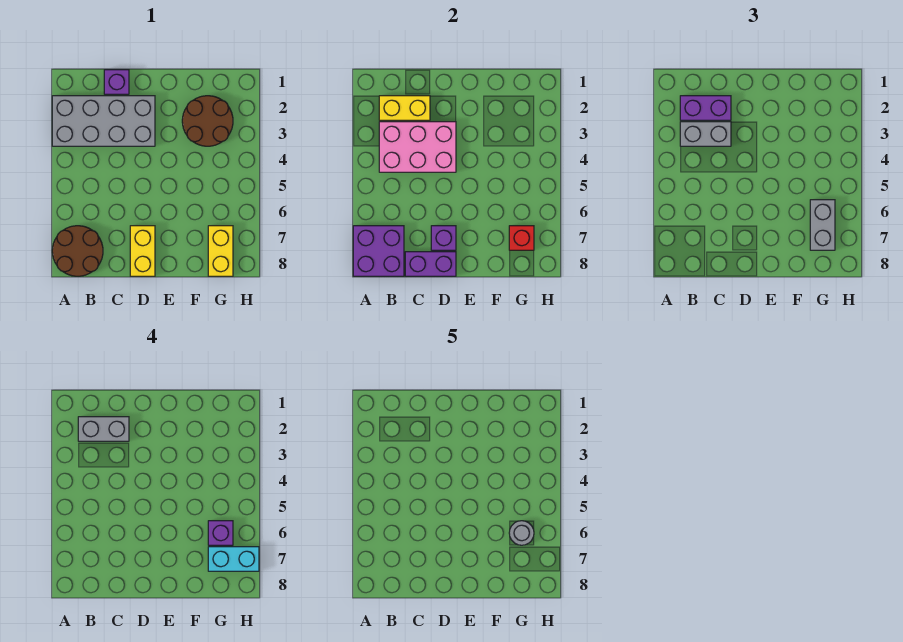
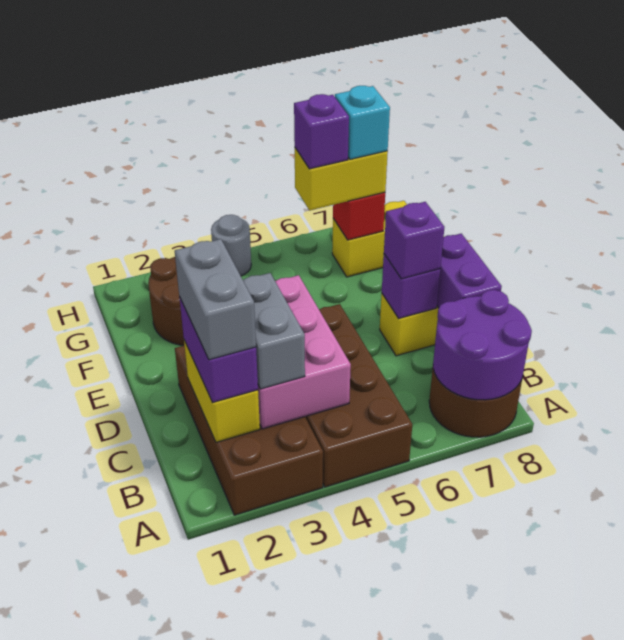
grey 2x4 brick [52,96,155,146] -> brown 2x4 brick [175,346,323,515]
none -> brown 2x4 brick [305,304,412,487]
purple 2x2 brick [353,226,404,276] -> purple 2x2 round brick [433,290,532,400]
purple 1x1 brick [104,70,129,94] -> purple 1x1 brick moved to [384,202,444,279]
grey 1x2 brick [810,200,835,250] -> yellow 1x2 brick [295,148,388,210]
grey 1x1 round brick [509,521,534,545] -> grey 1x1 round brick moved to [211,215,251,276]
cyan 1x2 brick [208,547,259,571] -> cyan 1x1 brick [335,86,390,159]

